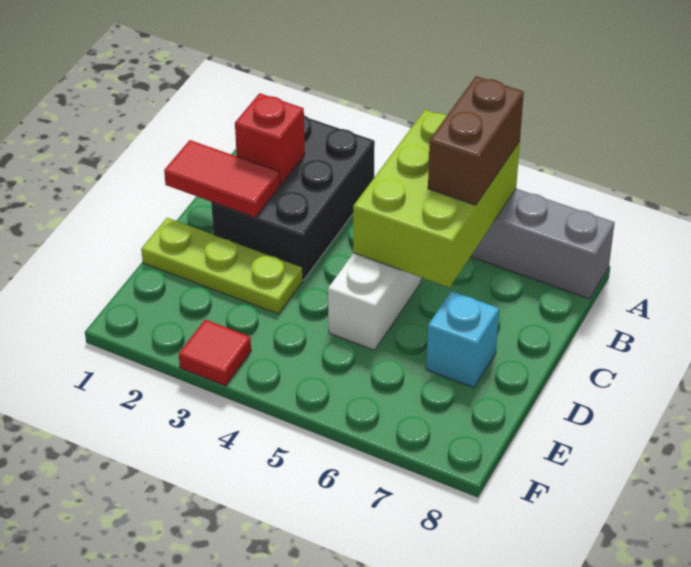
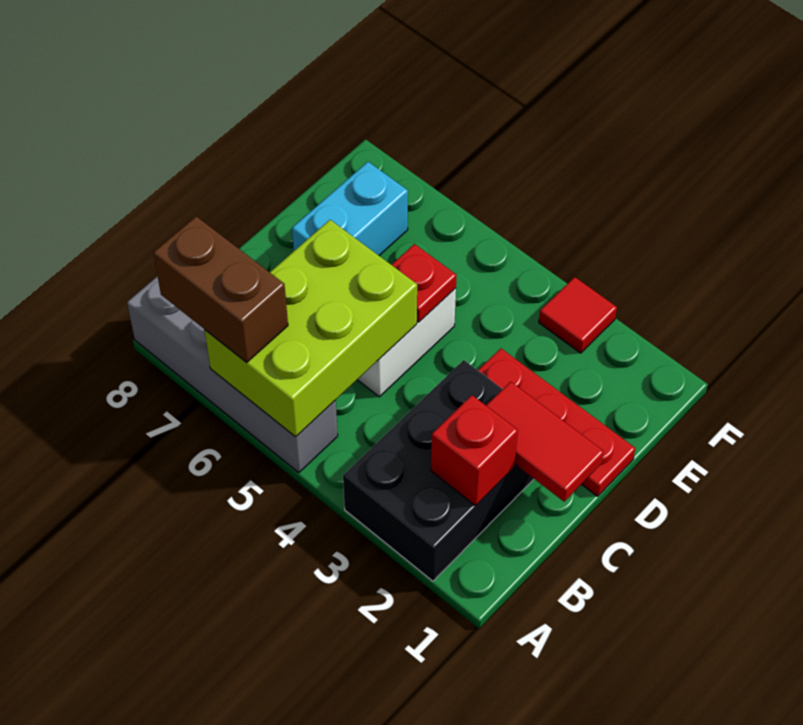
brown 1x2 brick [428,76,524,205] -> brown 1x2 brick turned to [153,216,288,363]
lime 1x3 plate [141,218,303,314] -> red 1x3 plate [478,348,635,496]
none -> red 1x1 plate [392,244,456,322]
cyan 1x1 brick [426,291,499,388] -> cyan 1x2 brick [292,162,408,255]

